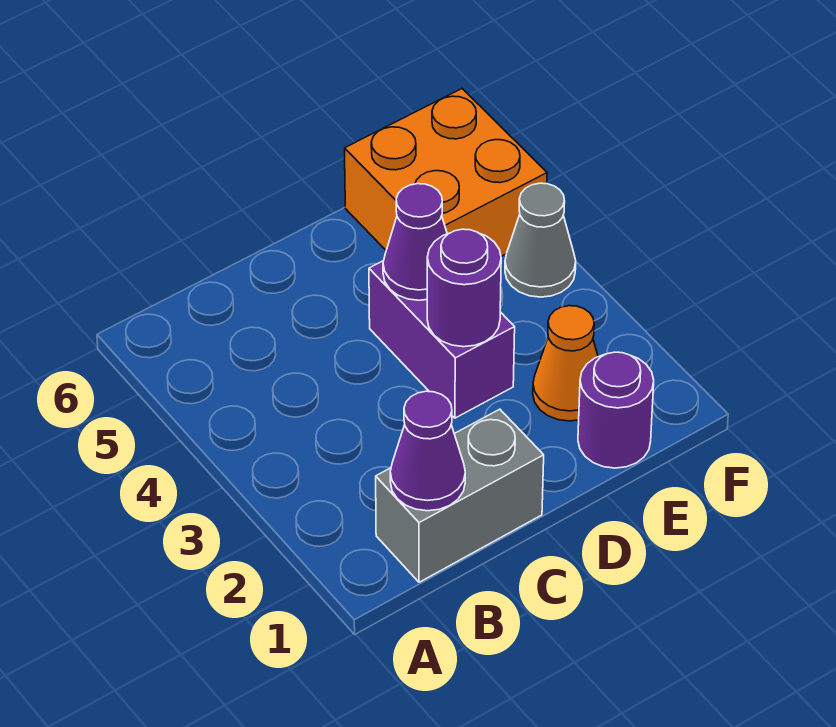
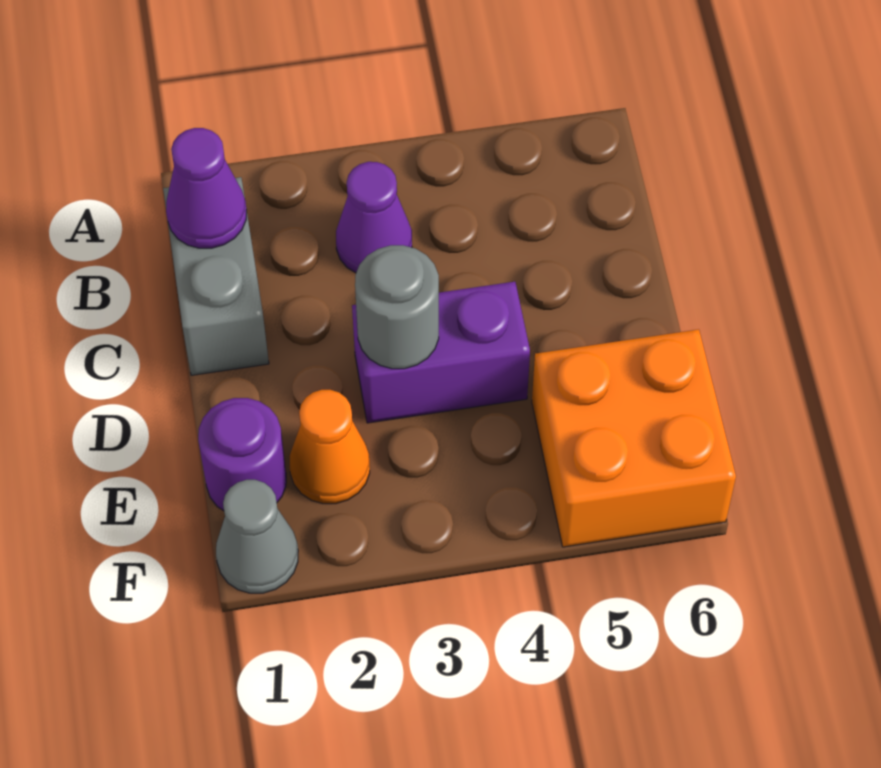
purple 1x1 round brick [427,229,501,347] -> grey 1x1 round brick [355,245,439,369]
purple 1x1 cone [383,184,447,300] -> purple 1x1 cone moved to [336,162,412,273]
grey 1x1 cone [505,183,576,297] -> grey 1x1 cone moved to [216,480,298,593]

